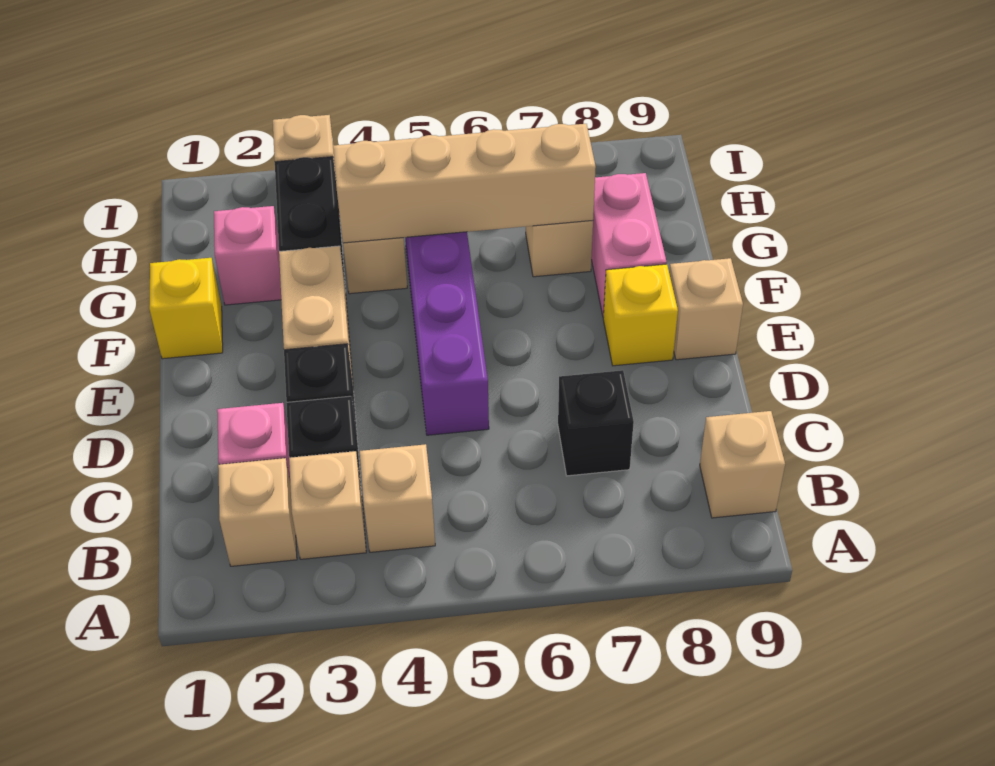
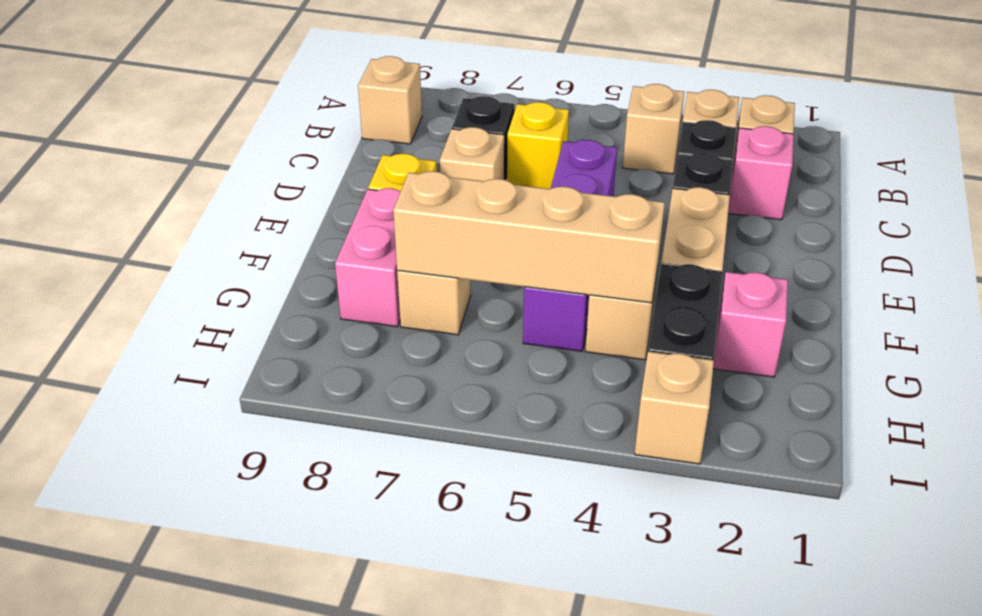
tan 1x1 brick [669,258,743,360] -> tan 1x1 brick moved to [440,127,504,181]
yellow 1x1 brick [149,258,223,359] -> yellow 1x1 brick moved to [507,102,569,189]

